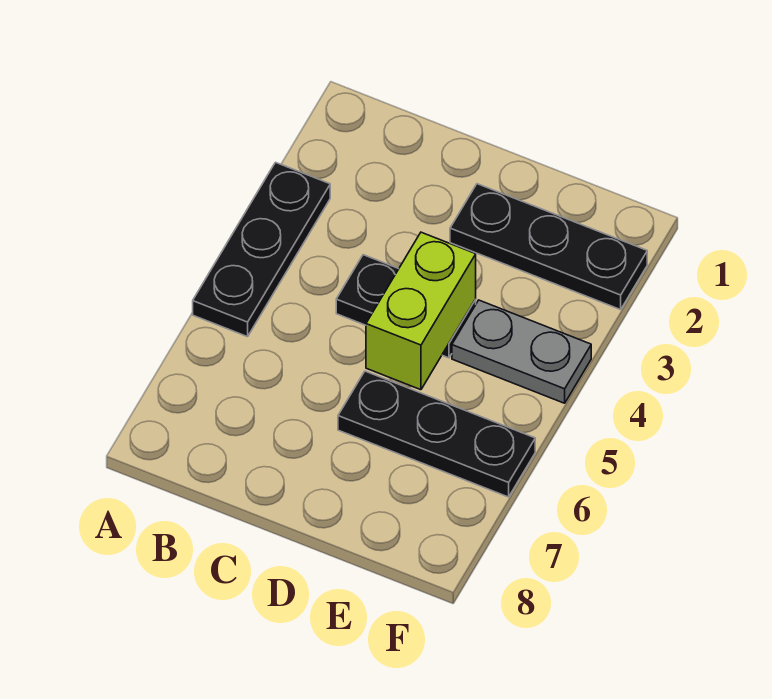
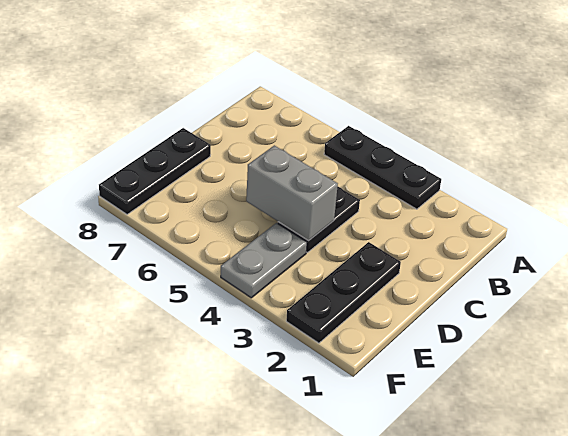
lime 1x2 brick [366,232,476,390] -> grey 1x2 brick [246,145,338,240]
black 1x3 plate [338,371,535,497] -> black 1x3 plate moved to [99,128,211,214]

